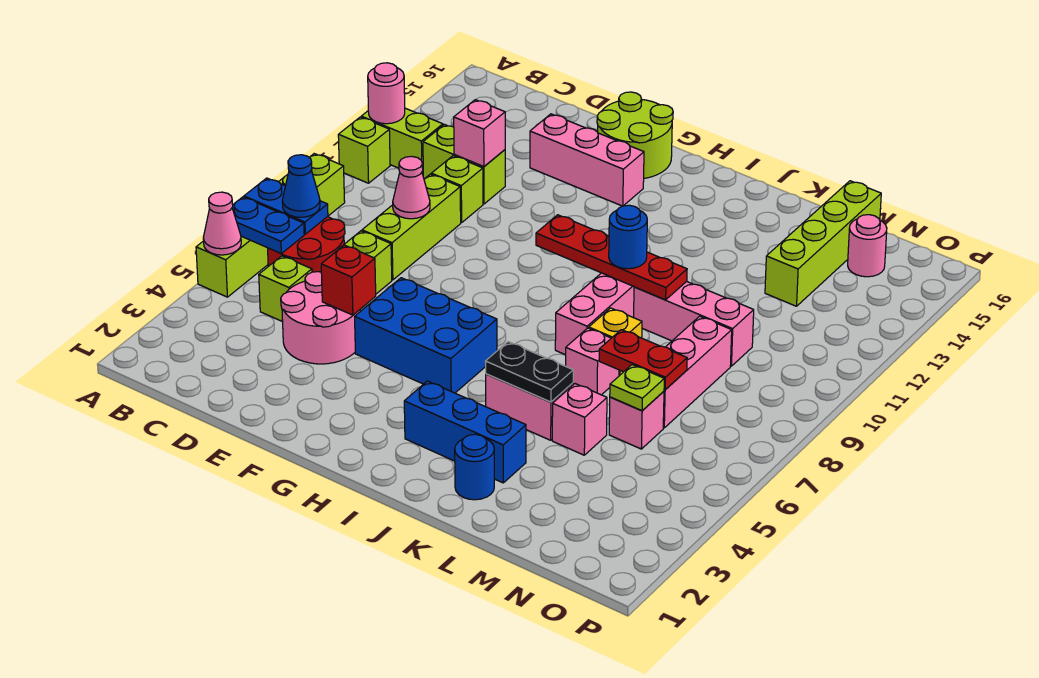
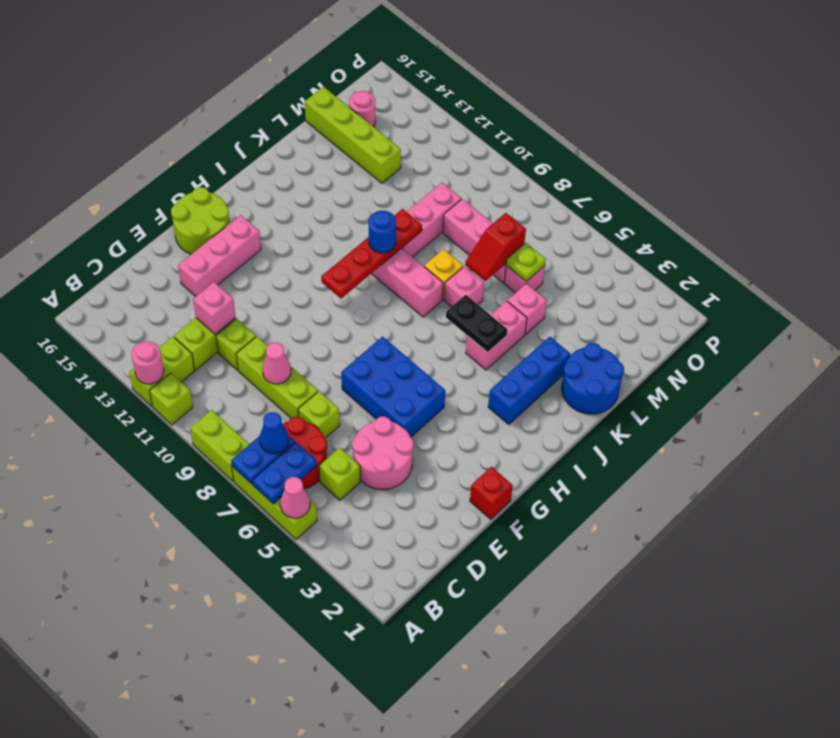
red 1x1 brick [321,245,376,315] -> red 1x1 brick moved to [470,467,513,519]
blue 2x3 brick [355,278,497,393] -> blue 2x3 brick turned to [341,337,445,437]
black 1x2 plate [485,342,573,402] -> black 1x2 plate turned to [446,295,507,352]
blue 1x1 round brick [455,434,494,500] -> blue 2x2 round brick [562,343,624,414]
red 1x2 plate [599,330,687,390] -> red 1x2 slope [465,213,526,281]

